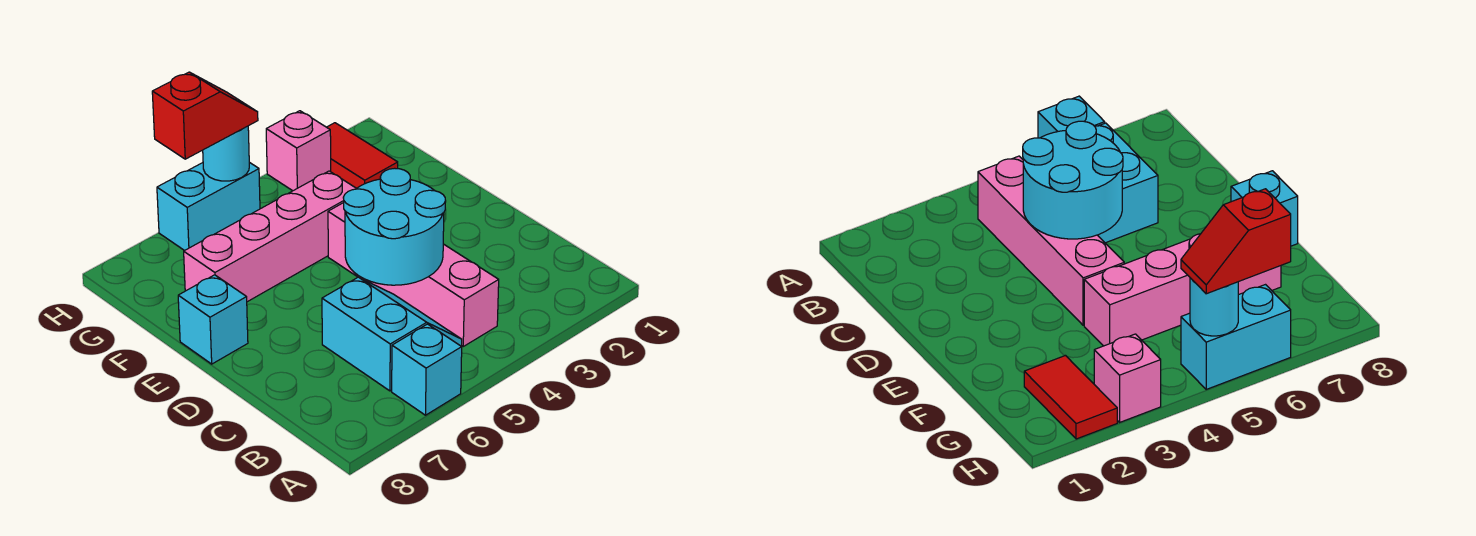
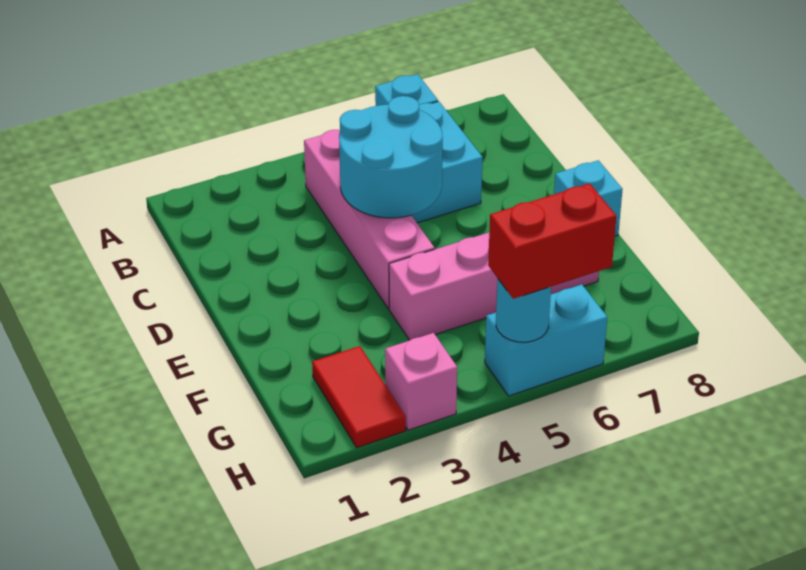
red 1x2 slope [152,72,258,159] -> red 1x2 brick [488,183,616,299]

